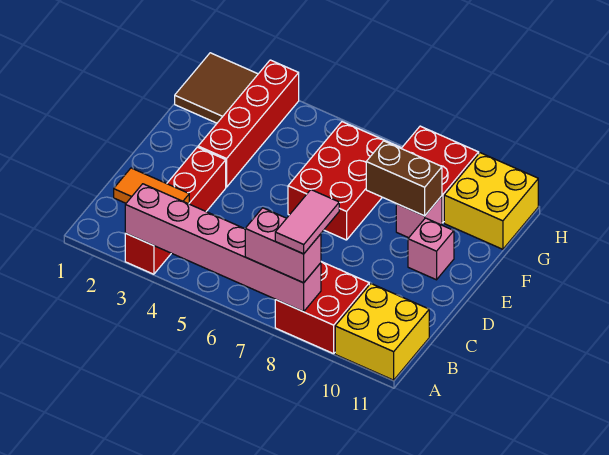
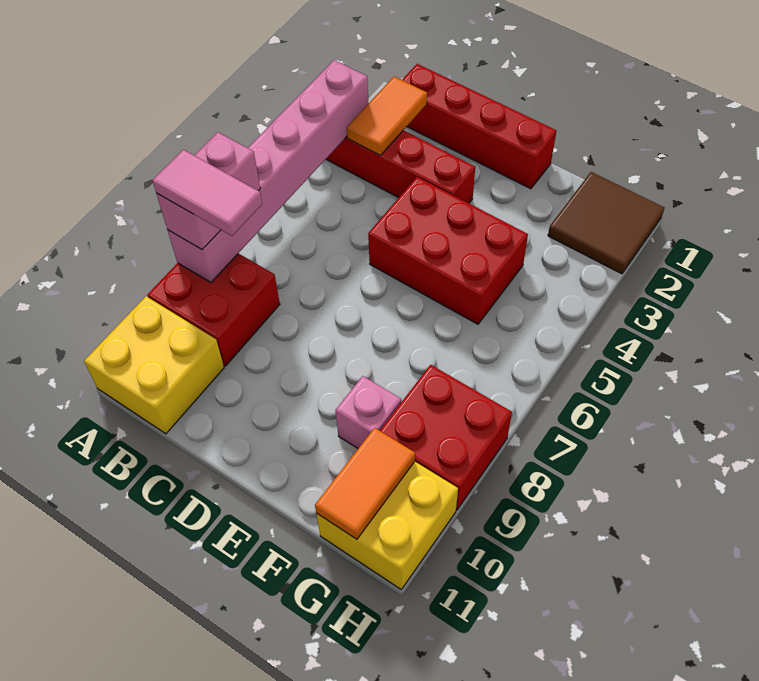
red 1x4 brick [198,60,299,187] -> red 1x4 brick moved to [402,64,556,189]
red 2x3 brick [288,122,400,240] -> red 2x3 brick moved to [368,177,528,324]
pink 1x1 brick [408,218,454,280] -> none
brown 1x2 brick [366,141,442,216] -> none
none -> orange 1x2 tile [315,428,415,539]

